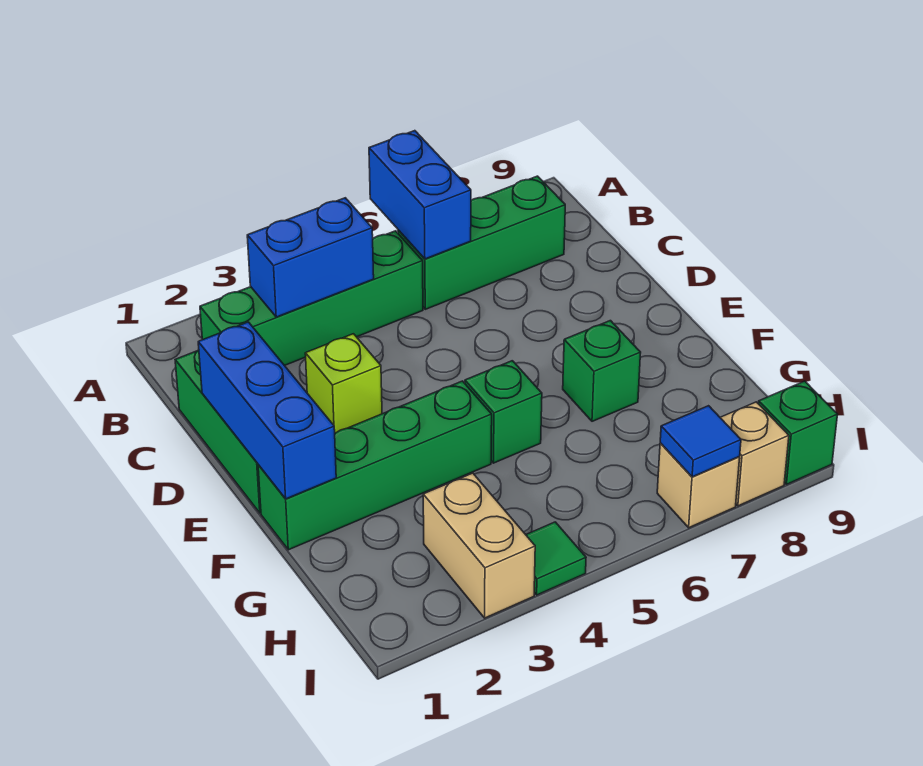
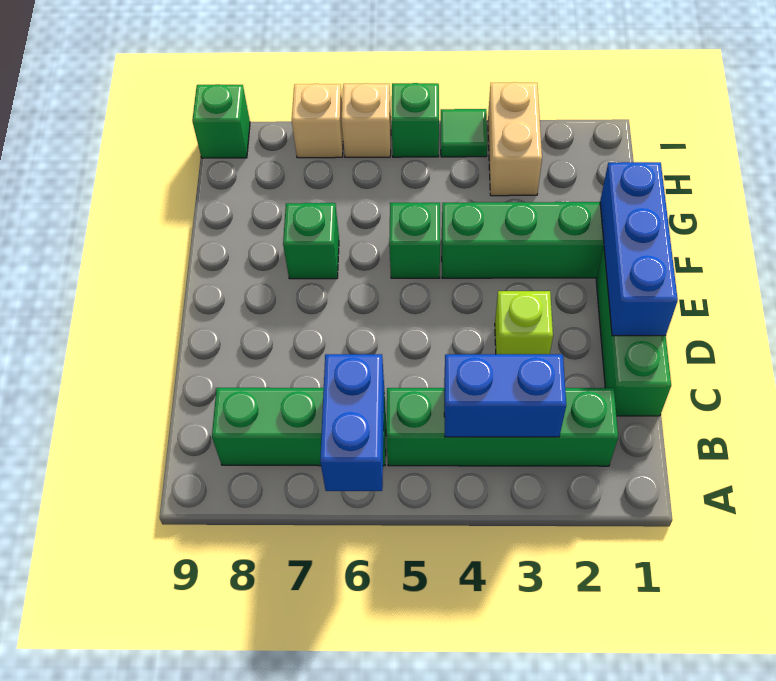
none -> green 1x1 brick [391,83,439,157]
blue 1x1 tile [660,406,741,477] -> none
tan 1x1 brick [720,402,789,506] -> tan 1x1 brick moved to [341,83,391,157]

